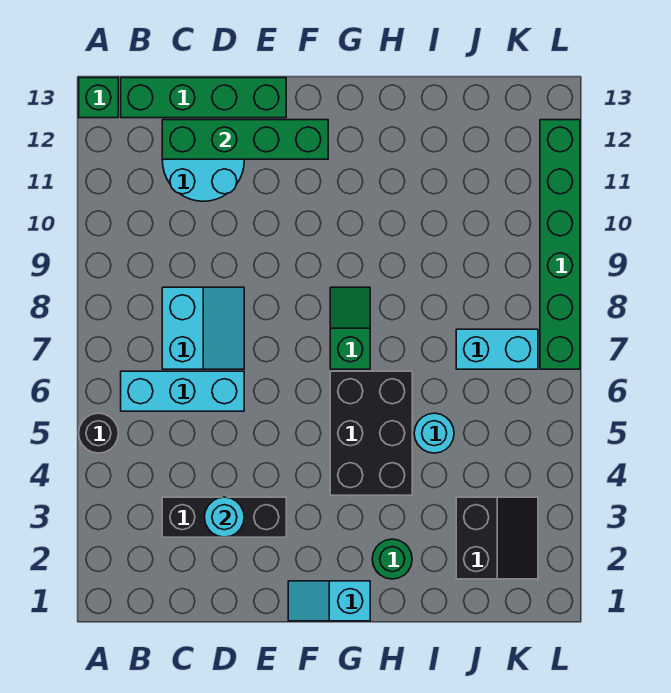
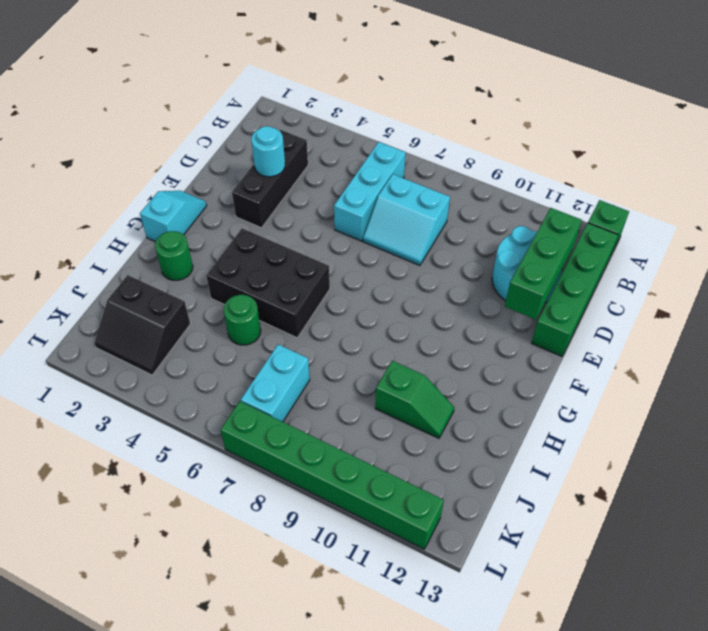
black 1x1 round brick [79,413,118,453] -> none
green 1x4 brick [162,120,328,159] -> green 1x3 brick [505,208,582,320]
green 1x2 slope [330,287,370,369] -> green 1x2 slope moved to [375,361,454,438]
cyan 1x1 round brick [414,413,454,453] -> green 1x1 round brick [224,295,261,345]

